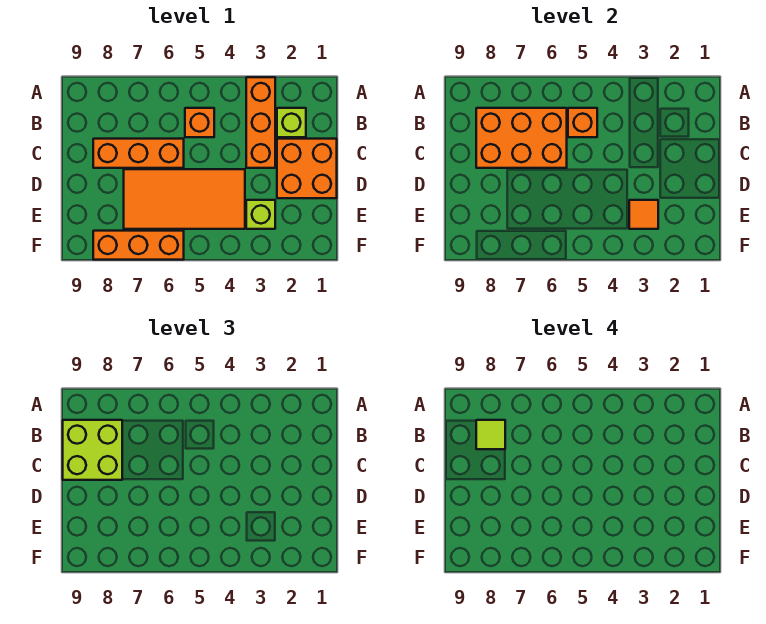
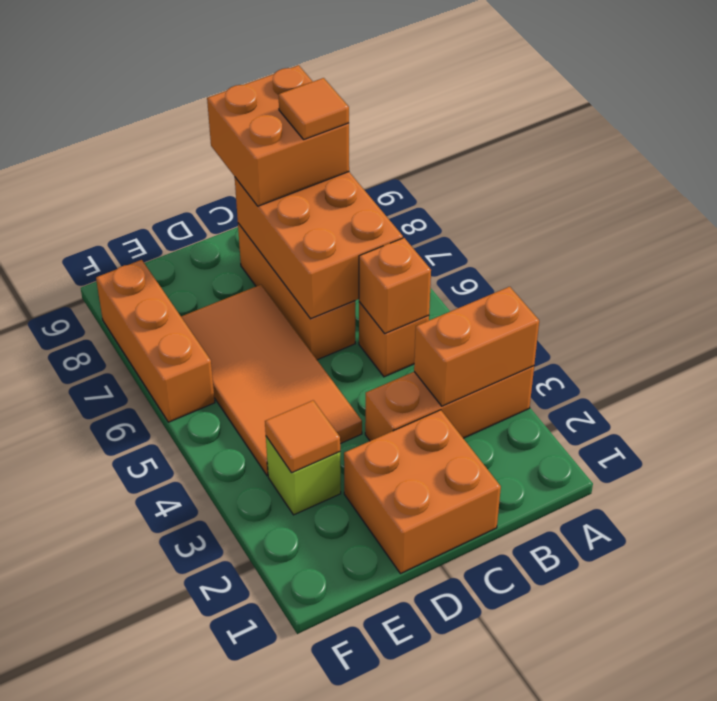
none -> orange 1x2 brick [414,287,539,406]
lime 1x1 brick [277,108,306,137] -> none
lime 2x2 brick [63,420,122,480] -> orange 2x2 brick [207,65,349,206]
lime 1x1 tile [476,420,505,449] -> orange 1x1 tile [278,78,349,139]

